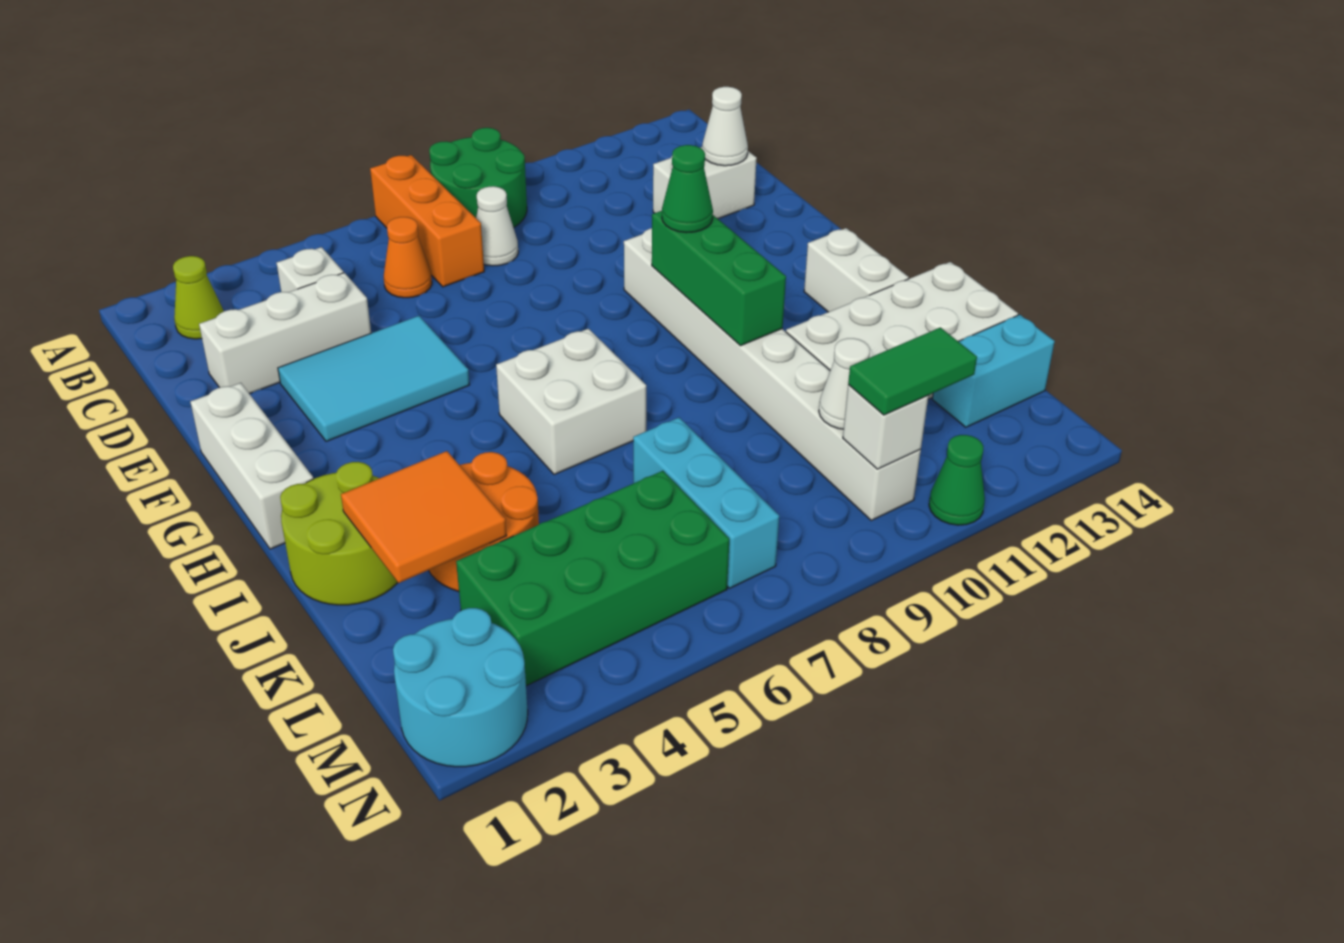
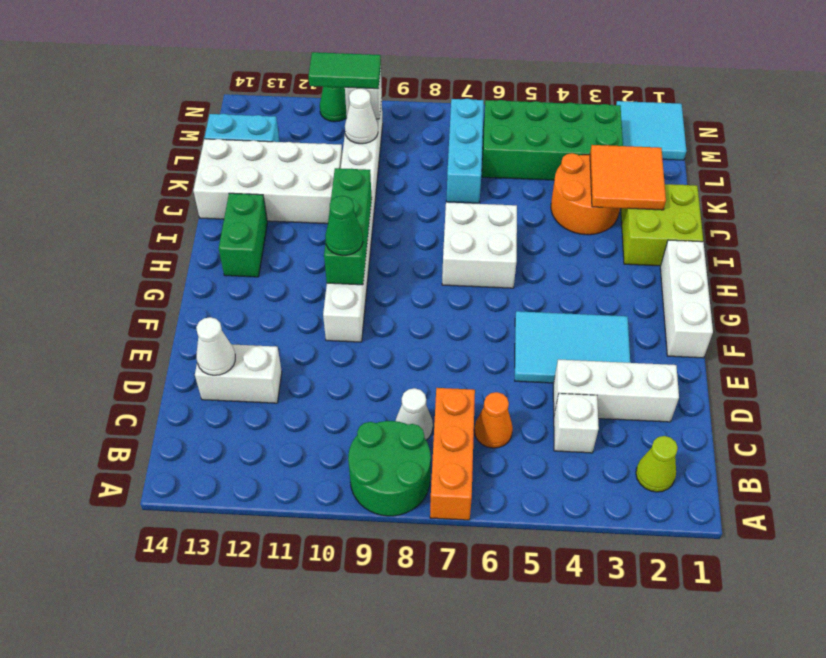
white 1x2 brick [804,228,909,312] -> green 1x2 brick [219,193,267,277]
lime 2x2 round brick [280,462,398,605] -> lime 2x2 brick [621,184,703,266]
cyan 2x2 round brick [393,608,528,767] -> cyan 2x2 tile [616,101,687,160]

